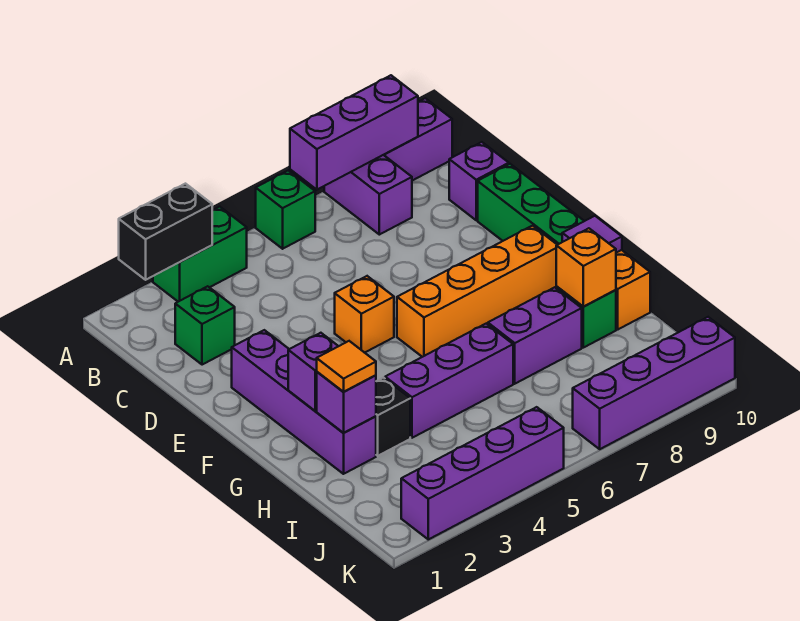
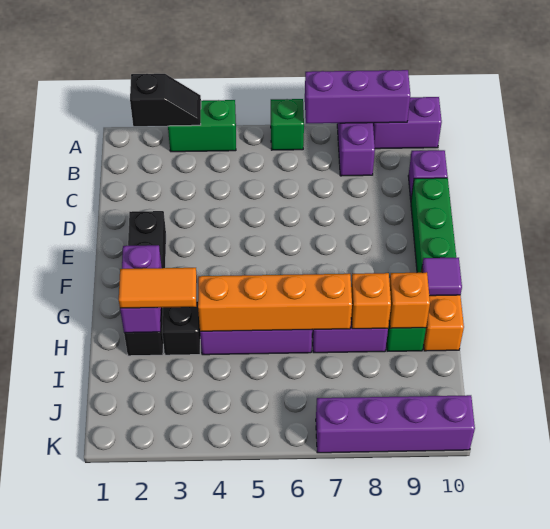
black 1x2 brick [119,184,212,280] -> black 1x2 slope [130,74,201,126]
green 1x1 brick [175,286,235,365] -> none
purple 1x4 brick [232,330,376,474] -> black 1x4 brick [124,211,166,356]
orange 1x1 brick [335,276,394,353] -> orange 1x1 brick moved to [351,273,391,329]
orange 1x4 brick [397,226,557,357] -> orange 1x4 brick moved to [198,274,352,331]
orange 1x1 tile [317,341,376,392] -> orange 1x2 tile [119,268,197,308]
purple 1x4 brick [401,407,564,539] -> none

